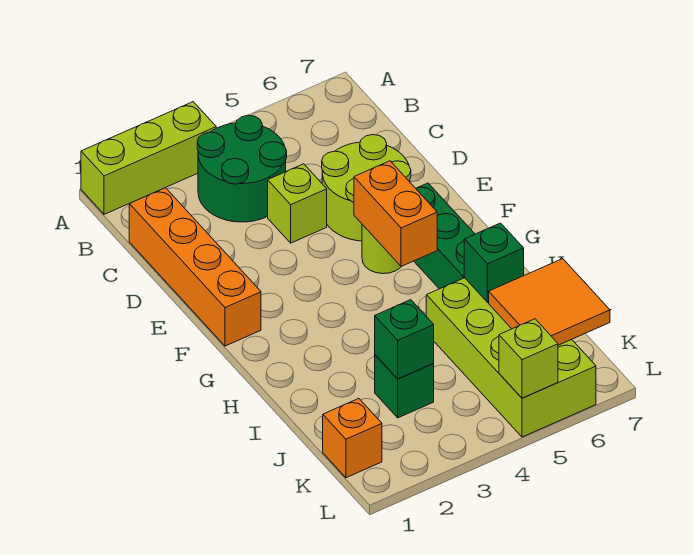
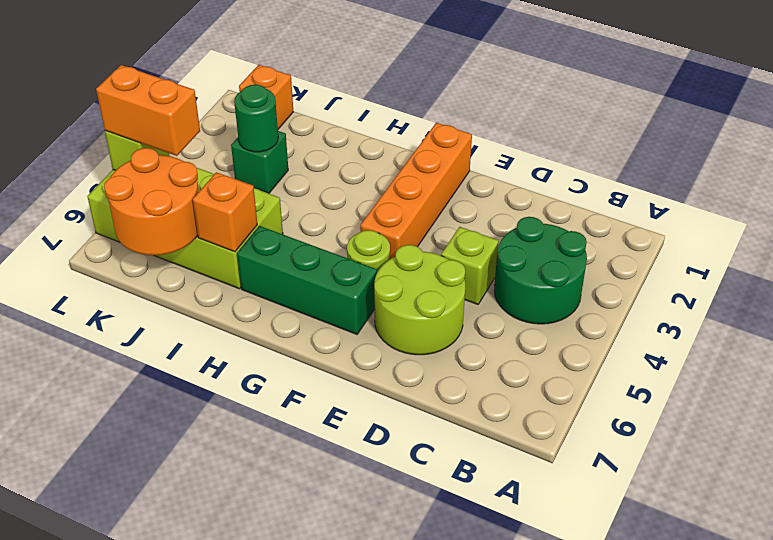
lime 1x3 brick [81,102,216,214] -> none
orange 1x4 brick [129,188,261,346] -> orange 1x4 brick turned to [360,123,472,259]
orange 1x2 brick [354,161,437,267] -> orange 1x2 brick moved to [96,65,200,156]
green 1x1 brick [464,223,524,302] -> orange 1x1 brick [193,172,257,252]
green 1x1 brick [375,300,434,379] -> green 1x1 round brick [234,85,278,152]
orange 2x2 tile [489,259,610,345] -> orange 2x2 round brick [104,148,199,255]

